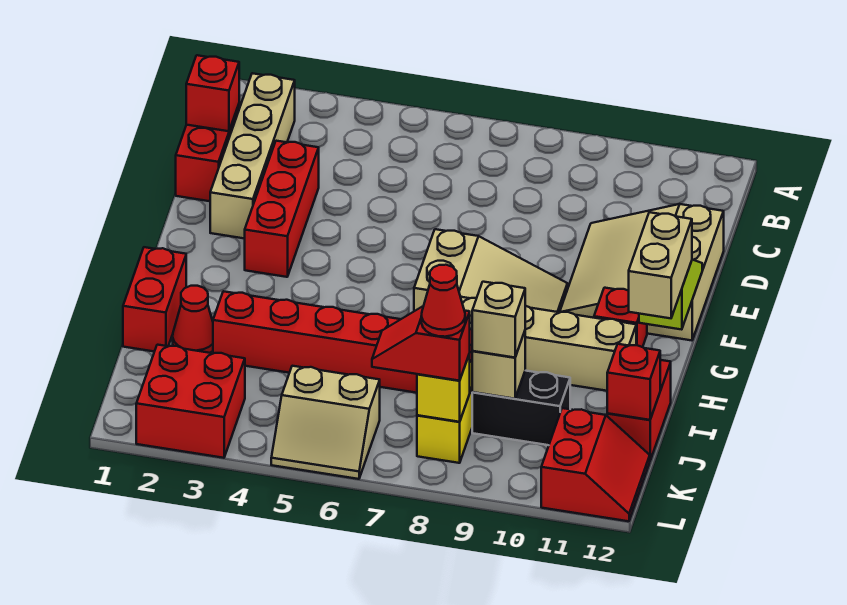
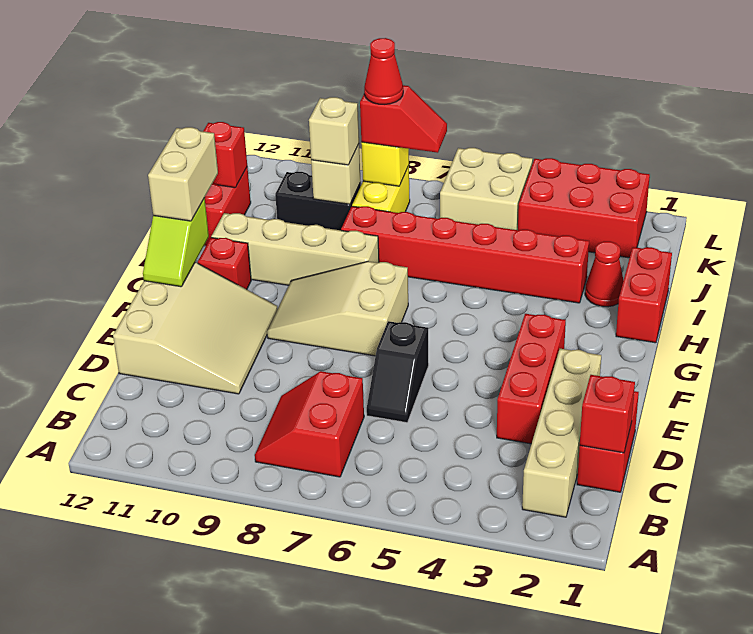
none -> black 1x2 slope [367,321,429,423]
red 2x2 brick [136,345,245,458] -> red 2x3 brick [518,158,650,258]
tan 2x2 slope [271,366,380,479] -> tan 2x2 brick [440,148,533,230]
red 2x2 slope [541,408,650,521] -> red 2x2 slope moved to [255,371,364,477]

